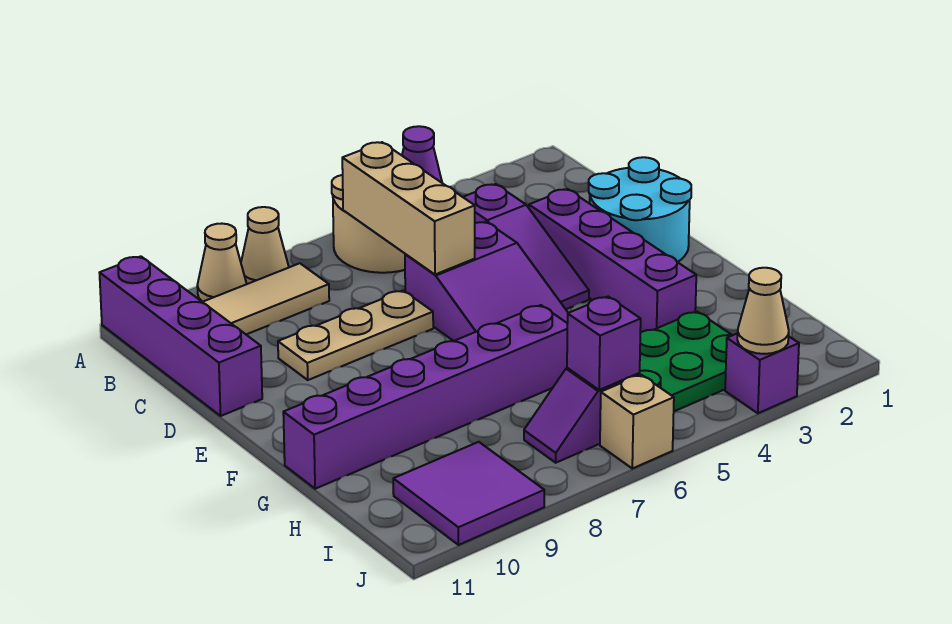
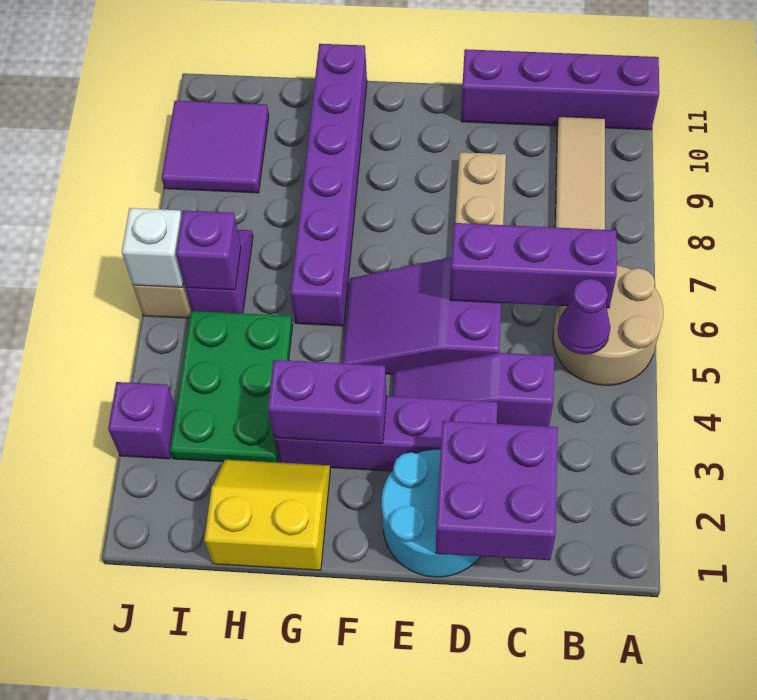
tan 1x1 cone [241,207,289,284] -> none
tan 1x1 cone [197,224,247,302] -> none
tan 1x3 brick [342,142,475,274] -> purple 1x3 brick [450,223,617,308]
none -> purple 2x2 brick [436,421,558,560]
none -> purple 1x2 brick [268,360,387,444]
none -> yellow 2x2 slope [204,460,330,570]
tan 1x1 cone [737,268,789,354] -> none
none -> white 1x1 brick [122,208,183,287]

